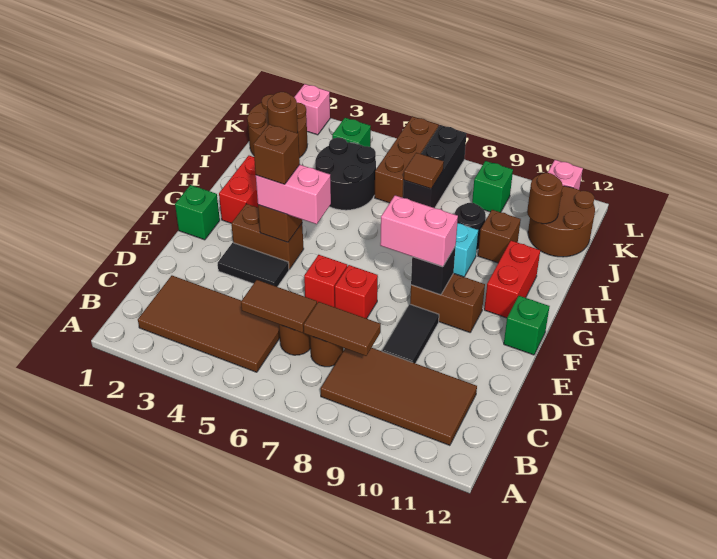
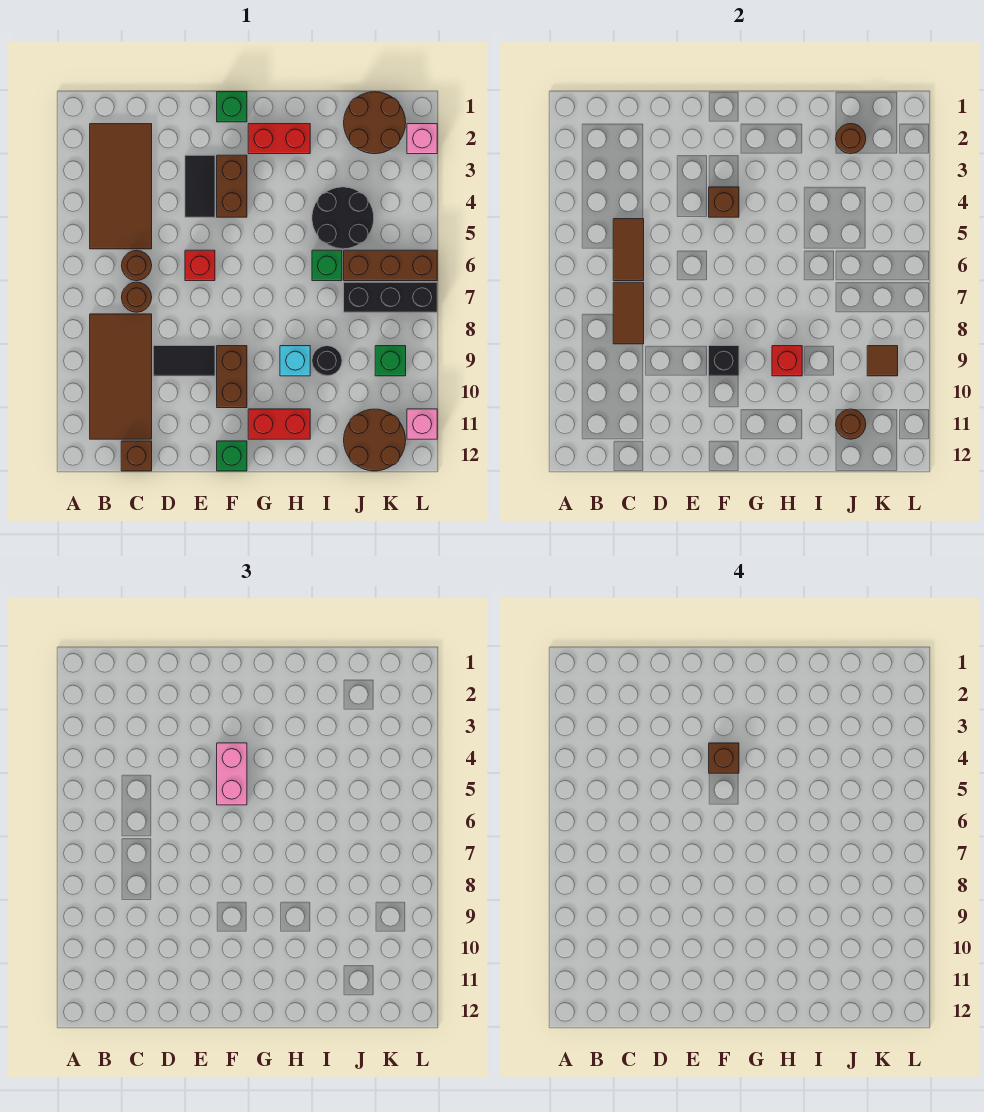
red 1x1 brick [335,265,378,319] -> red 1x1 brick moved to [772,346,802,376]
pink 1x2 brick [380,195,458,267] -> none
brown 1x1 brick [478,210,521,263] -> brown 1x1 brick moved to [121,441,152,471]
brown 1x1 tile [404,153,444,189] -> brown 1x1 tile moved to [867,346,898,376]
green 1x1 brick [332,118,371,147] -> green 1x1 brick moved to [312,250,342,281]

